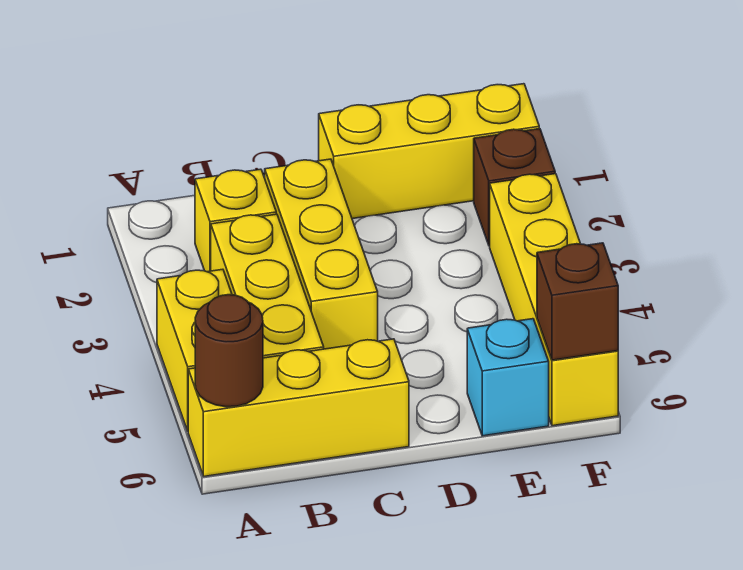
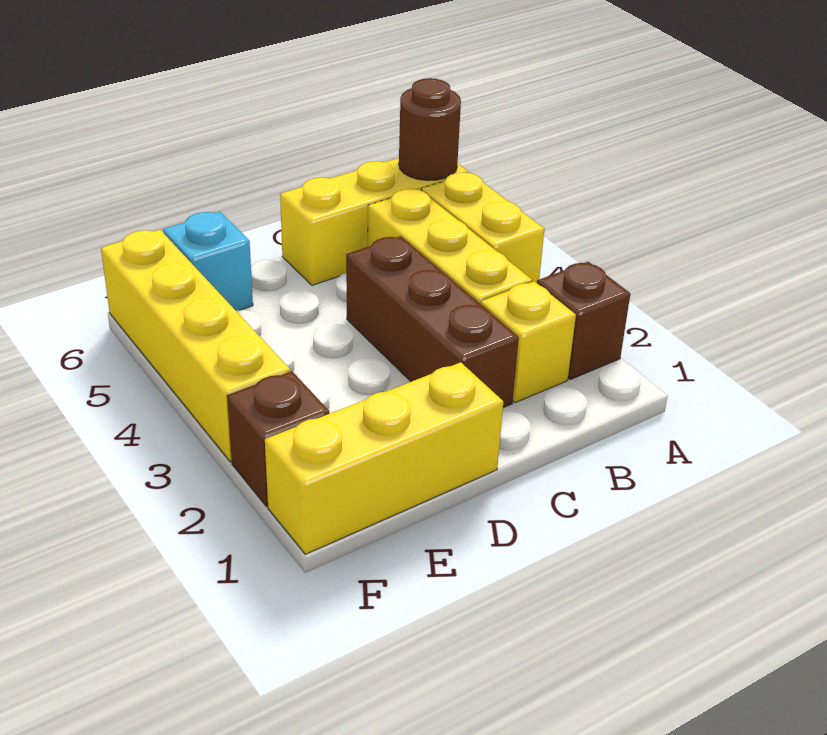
yellow 1x3 brick [265,159,378,349] -> brown 1x3 brick [346,236,519,408]
brown 1x1 brick [537,243,618,360] -> brown 1x1 brick moved to [537,262,630,380]

